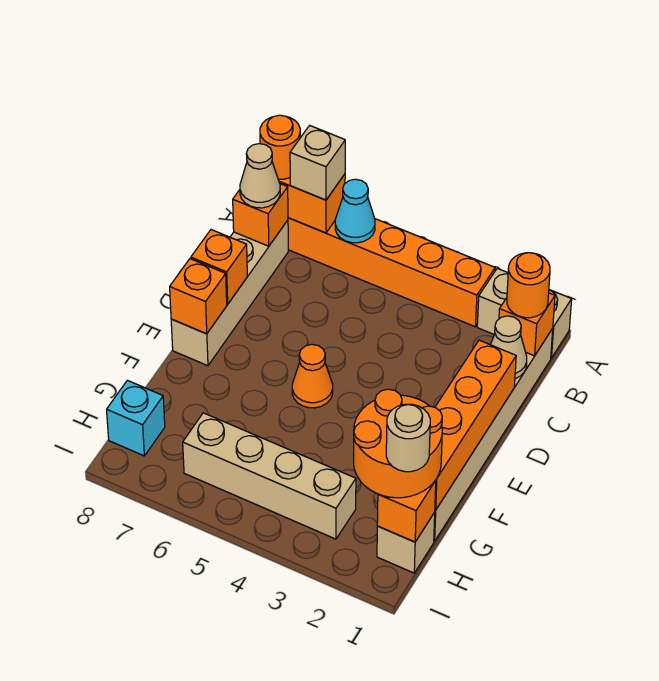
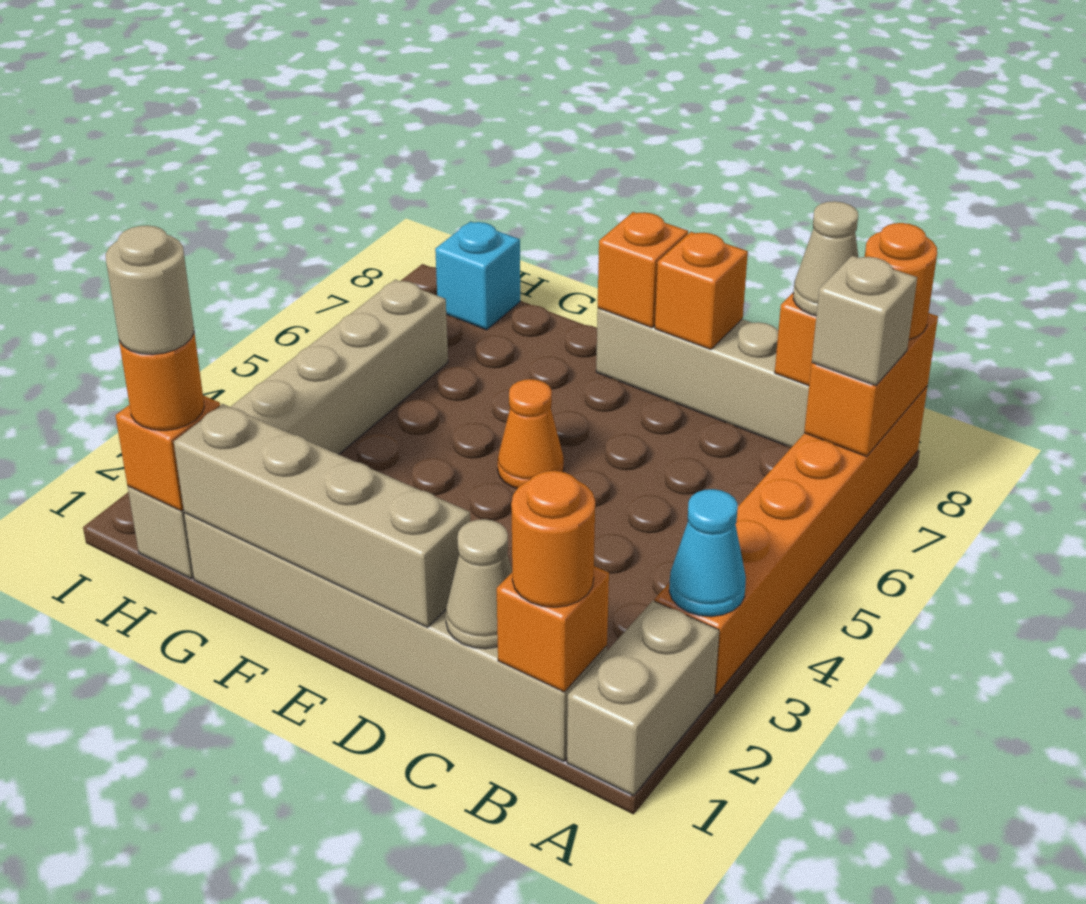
cyan 1x1 cone [335,179,375,243] -> cyan 1x1 cone moved to [669,489,746,617]
orange 1x4 brick [435,340,516,510] -> tan 1x4 brick [174,404,470,627]
orange 2x2 round brick [354,389,442,498] -> orange 1x1 round brick [119,333,204,430]

